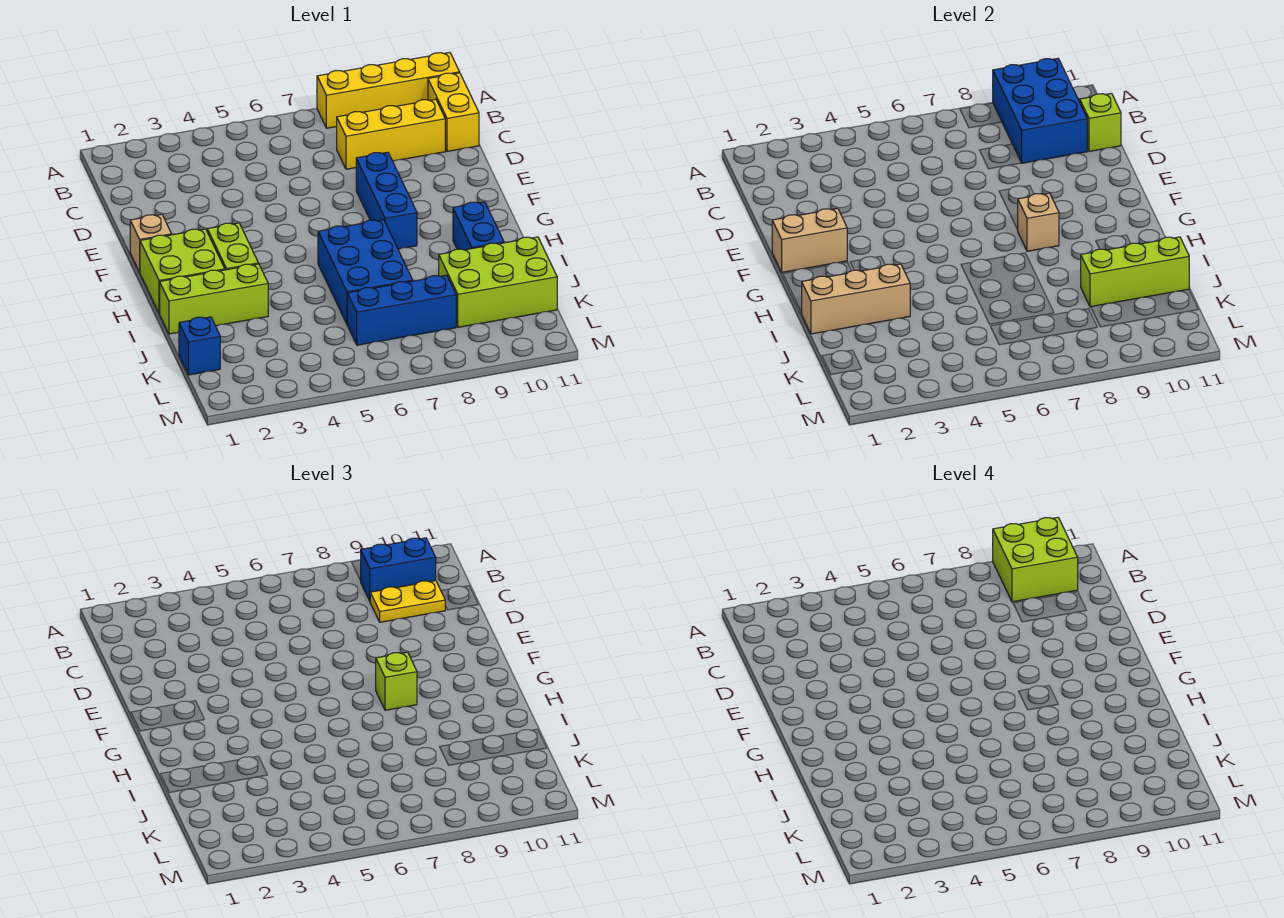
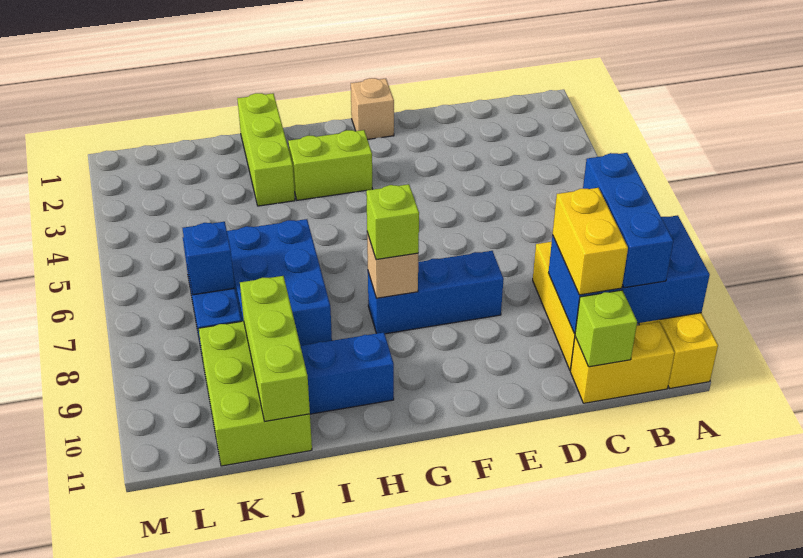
lime 2x2 brick [993,517,1078,602] -> none
blue 1x2 brick [360,538,436,601] -> blue 1x3 brick [583,153,673,288]
yellow 1x2 plate [370,581,446,622] -> yellow 1x2 brick [553,188,628,295]
tan 1x2 brick [772,208,847,272] -> none
lime 2x2 brick [140,229,225,314] -> none
blue 2x3 brick [318,220,413,324] -> blue 2x3 brick turned to [227,219,332,346]
tan 1x3 brick [802,264,910,334] -> none
blue 1x1 brick [179,317,220,375] -> blue 1x1 brick moved to [183,222,235,295]

